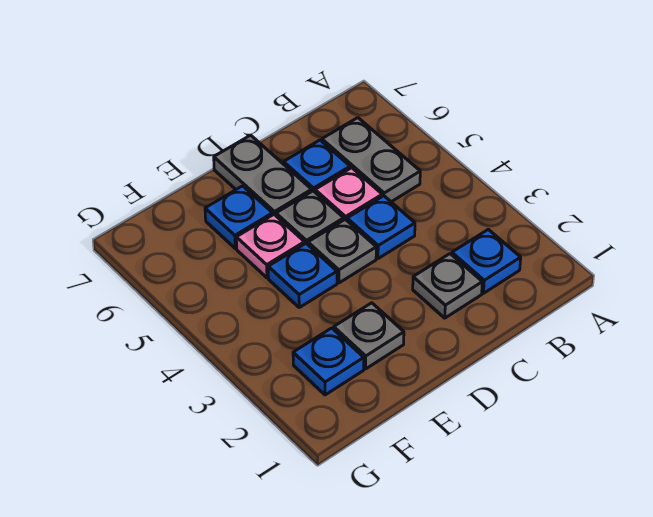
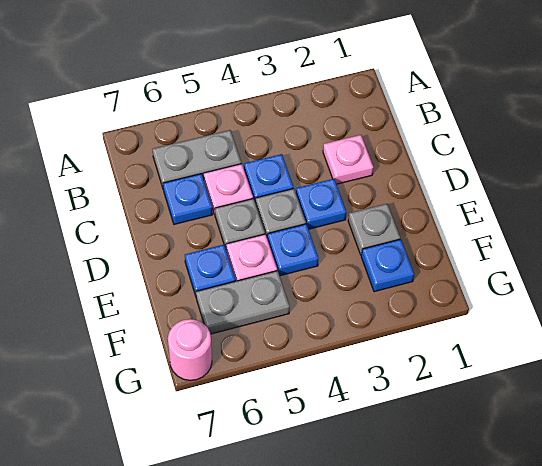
blue 1x1 plate [452,229,521,293] -> blue 1x1 plate moved to [296,179,346,229]
grey 1x1 plate [413,254,482,318] -> pink 1x1 plate [323,135,373,184]
grey 1x2 plate [214,135,312,215] -> grey 1x2 plate moved to [196,271,290,334]
none -> pink 1x1 round brick [168,319,212,380]

